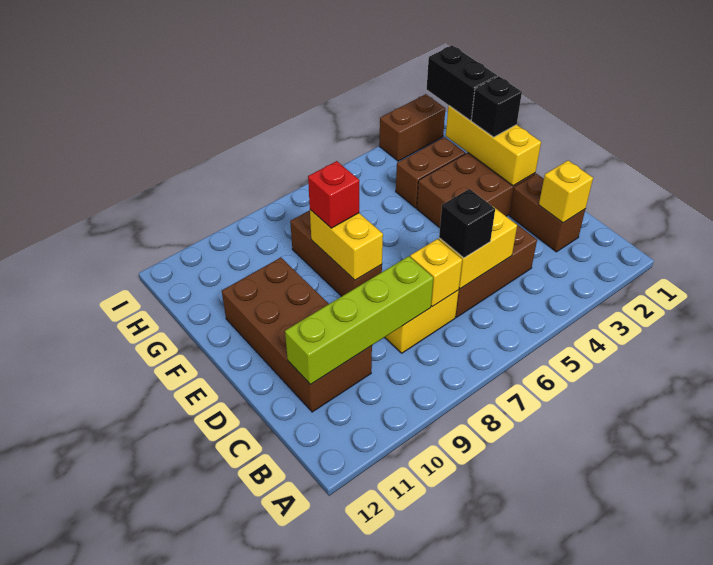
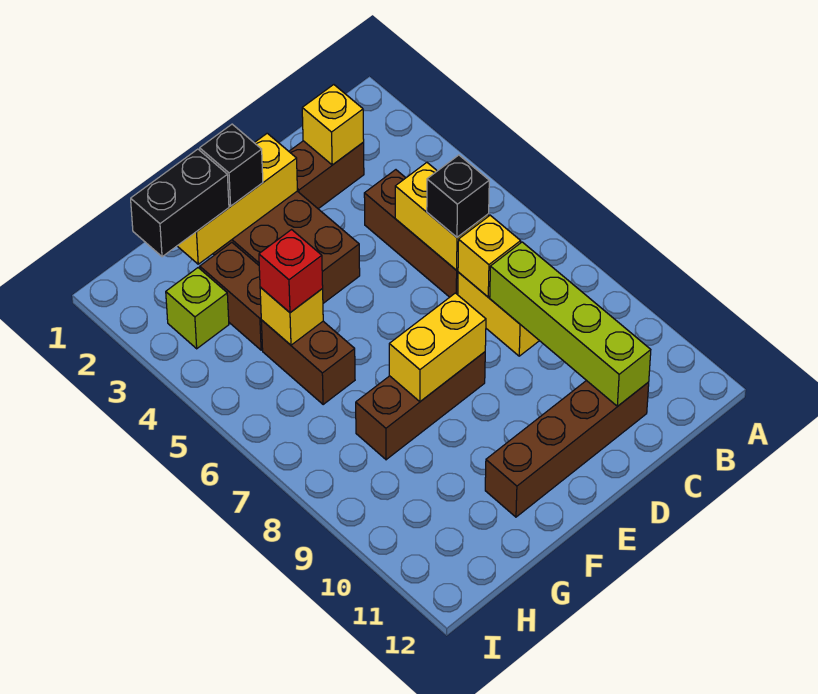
brown 2x4 brick [222,258,372,412] -> brown 1x4 brick [485,380,649,517]
red 1x1 brick [308,161,359,228] -> red 1x1 brick moved to [259,230,323,313]
none -> yellow 1x1 brick [260,287,323,345]
none -> lime 1x1 brick [166,268,229,349]
brown 1x2 brick [379,94,445,161] -> brown 1x2 brick moved to [261,320,355,405]

